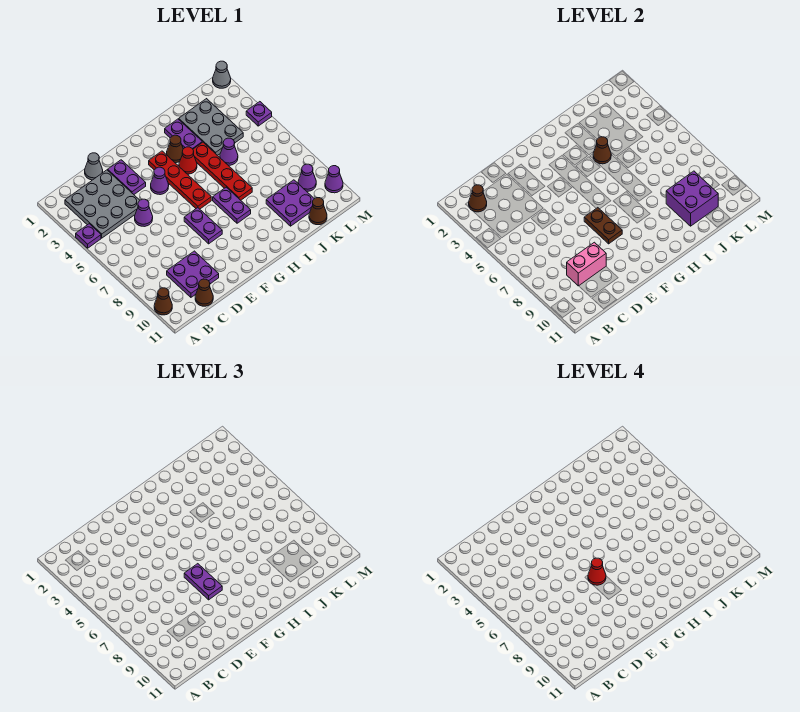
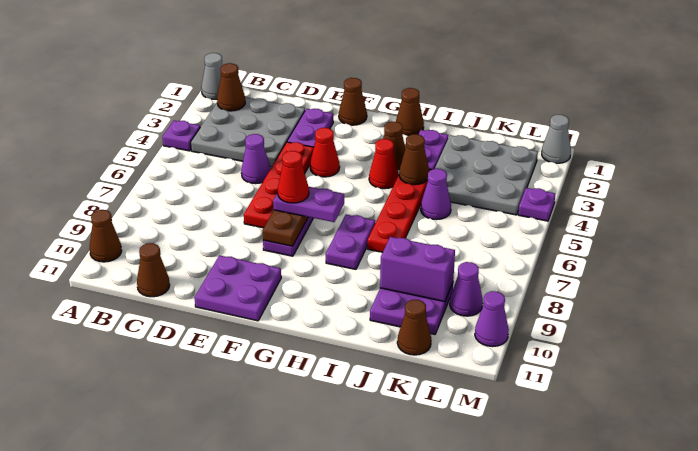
purple 2x2 plate [167,251,219,297] -> purple 2x2 plate moved to [195,255,281,321]
pink 1x2 brick [567,242,606,286] -> none
grey 1x1 cone [85,153,103,180] -> grey 1x1 cone moved to [201,53,222,99]
none -> brown 1x1 cone [339,78,367,125]
purple 1x1 cone [151,167,169,195] -> red 1x1 cone [310,128,340,177]
purple 1x2 plate [184,564,222,600] -> purple 1x2 plate turned to [273,187,344,222]
red 1x4 plate [149,151,211,209] -> red 1x4 plate moved to [244,142,314,228]
none -> brown 1x1 cone [396,88,424,136]
grey 2x3 plate [179,99,243,155] -> grey 3x3 plate [435,135,538,215]
purple 2x2 brick [666,171,718,226] -> purple 1x2 brick [380,237,455,302]

